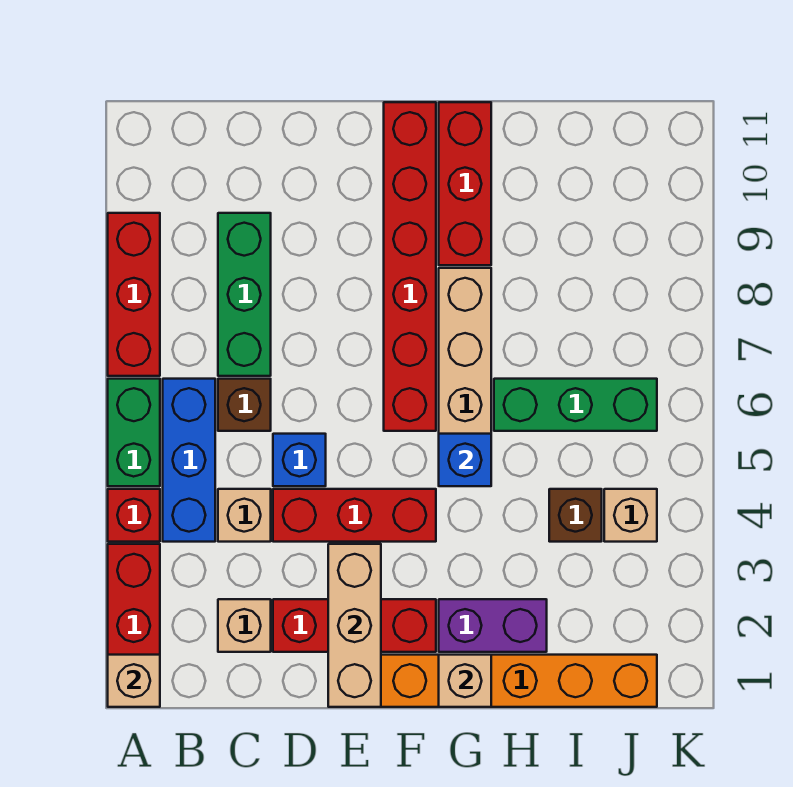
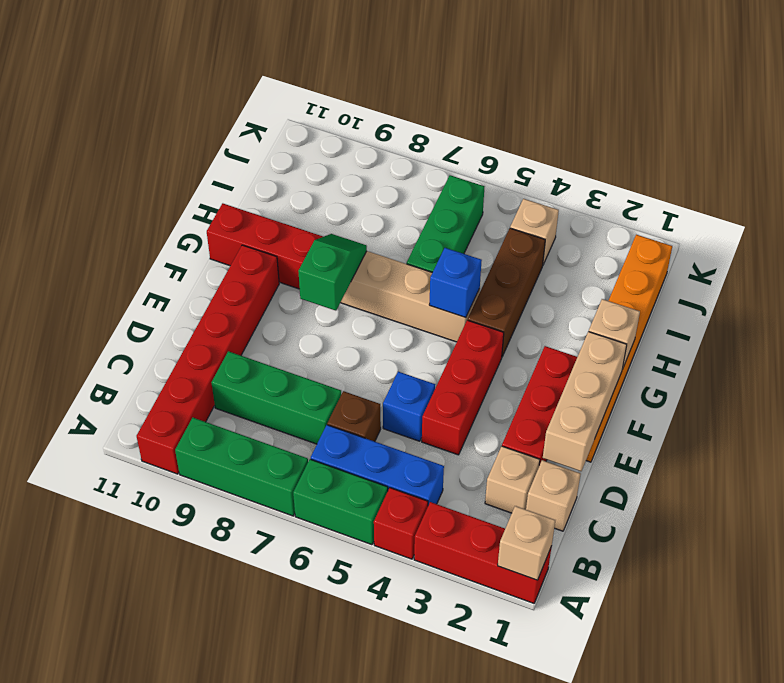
red 1x3 brick [108,213,160,376] -> green 1x3 brick [175,418,308,516]
tan 1x1 brick [218,489,271,542] -> tan 1x1 brick moved to [526,460,581,531]
tan 1x3 brick [328,544,381,707] -> tan 1x3 brick turned to [543,332,627,471]
red 1x6 brick [384,102,436,431] -> red 1x6 brick turned to [137,245,279,474]
none -> green 1x2 slope [298,234,367,311]
purple 1x2 brick [439,599,547,652] -> none
brown 1x1 brick [549,489,602,542] -> brown 1x3 brick [468,228,545,356]

